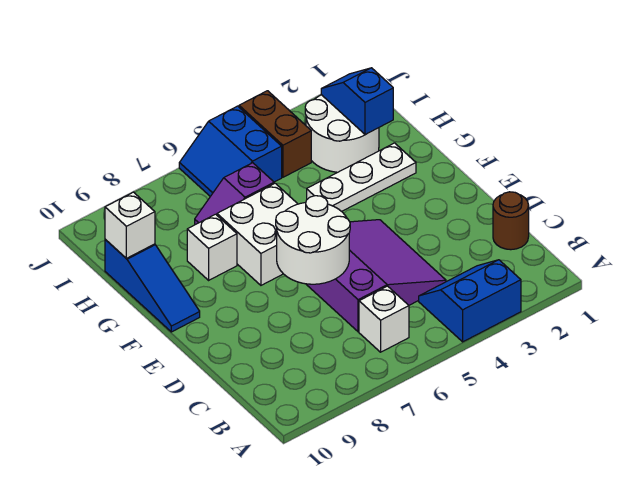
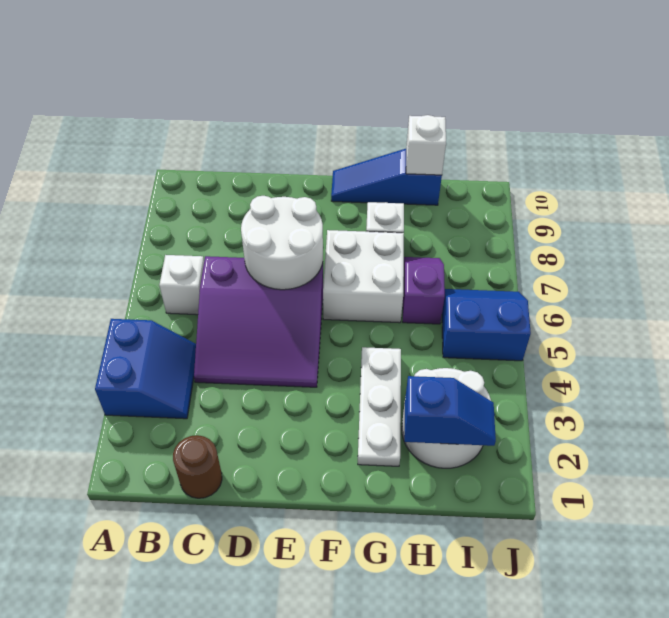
brown 1x2 brick [239,91,311,177] -> none

